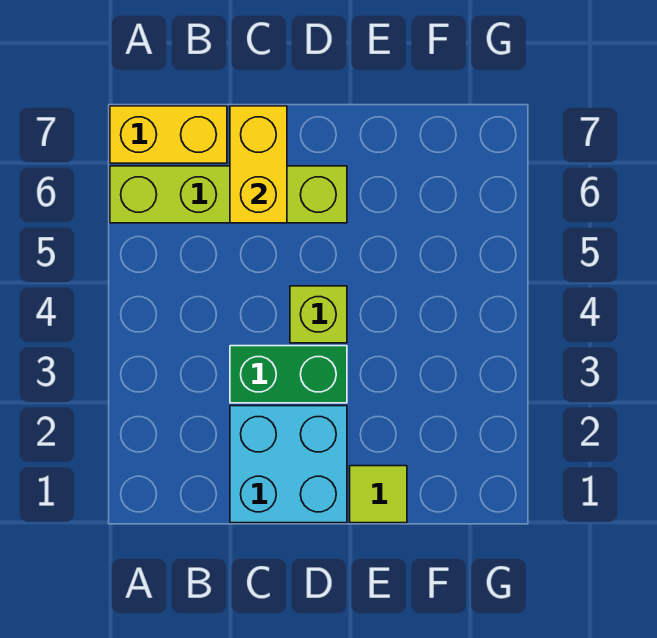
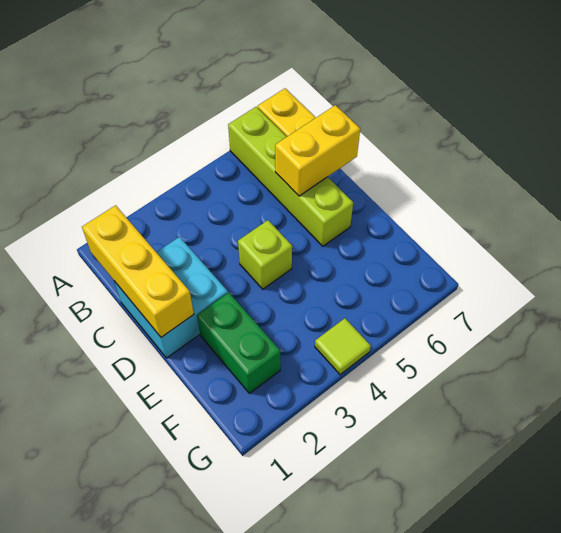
none -> yellow 1x3 brick [82,205,194,337]
green 1x2 brick [230,346,347,403] -> green 1x2 brick moved to [197,293,280,394]
lime 1x1 tile [350,466,407,523] -> lime 1x1 tile moved to [315,318,371,375]

